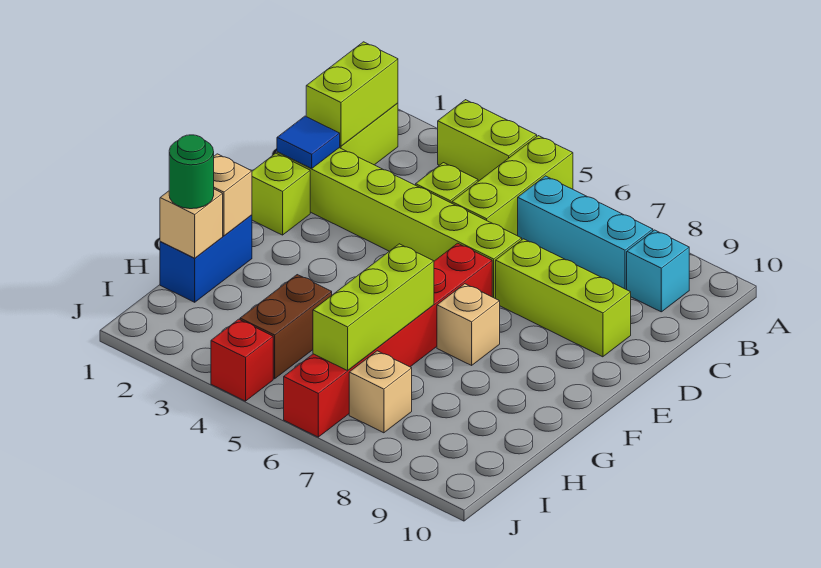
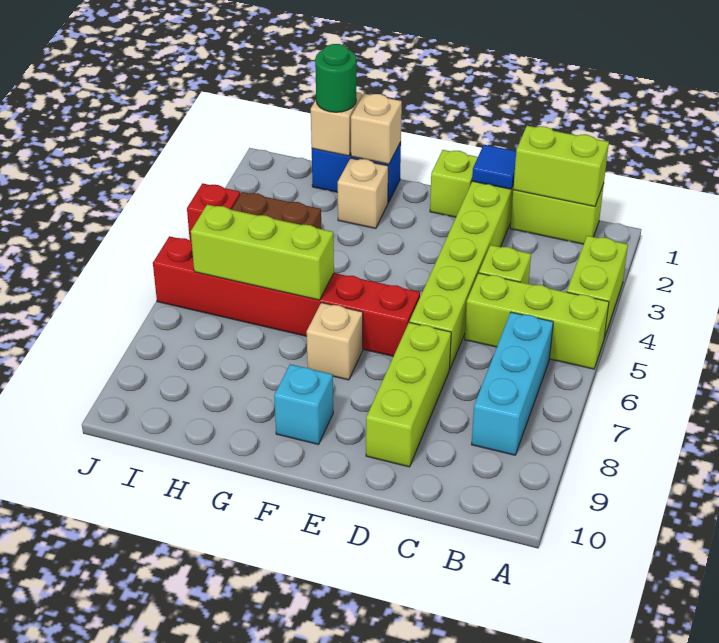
cyan 1x1 brick [627,230,689,312] -> cyan 1x1 brick moved to [274,364,333,445]
tan 1x1 brick [349,351,412,433] -> tan 1x1 brick moved to [338,158,388,228]

